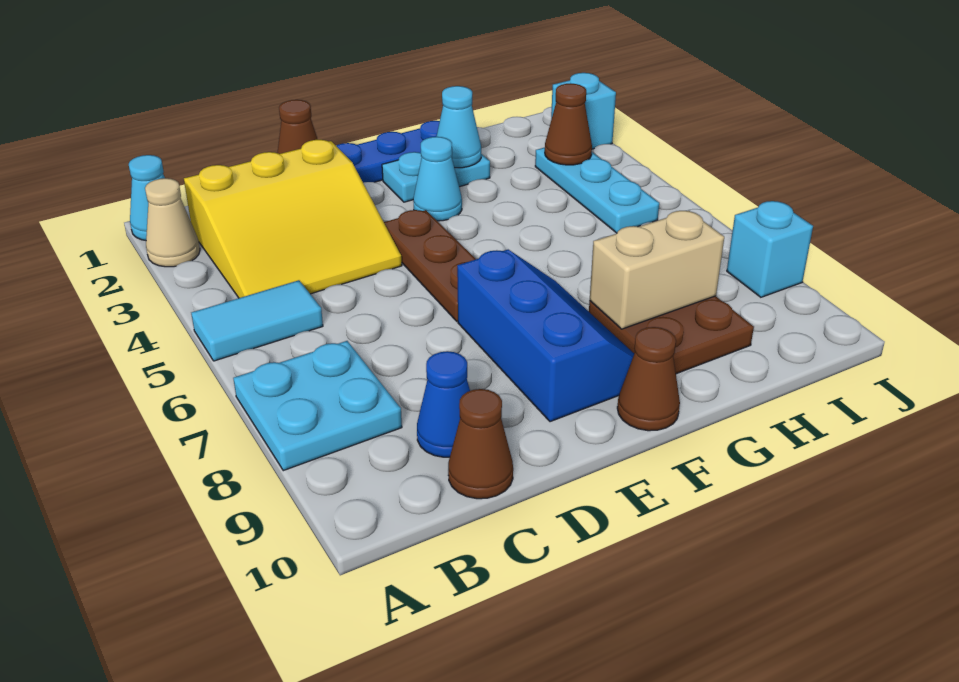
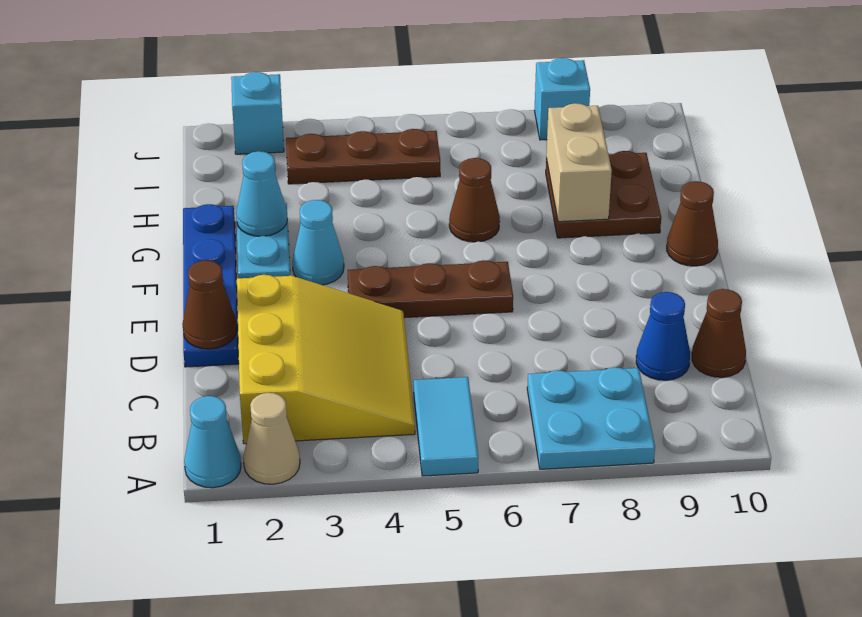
blue 2x3 slope [457,250,634,422] -> none
cyan 1x3 plate [535,148,659,233] -> brown 1x3 plate [286,129,440,184]
brown 1x1 cone [545,84,592,165] -> brown 1x1 cone moved to [449,158,500,242]

